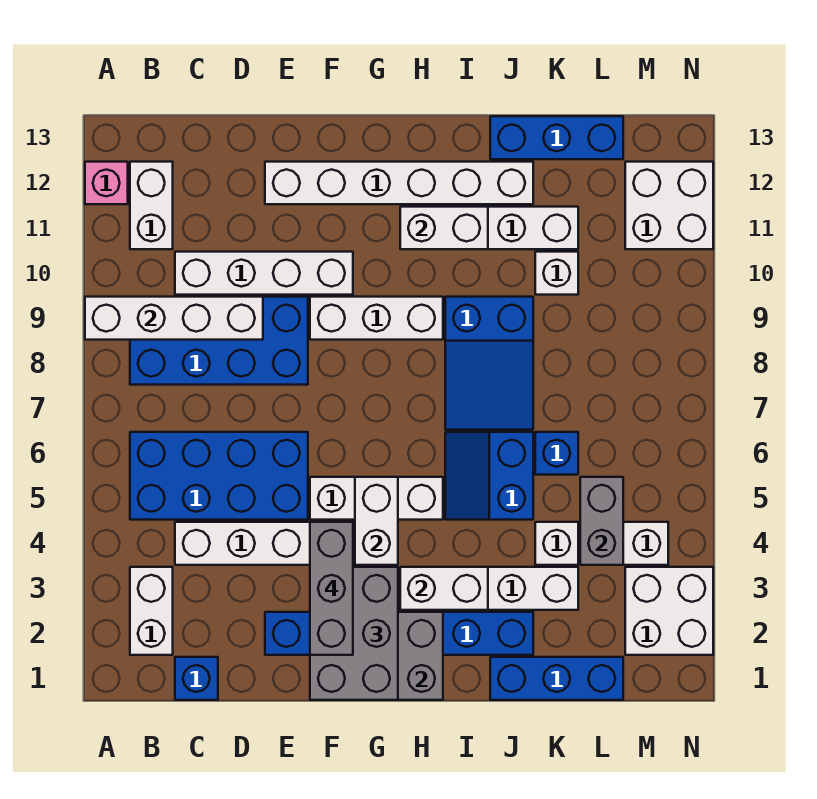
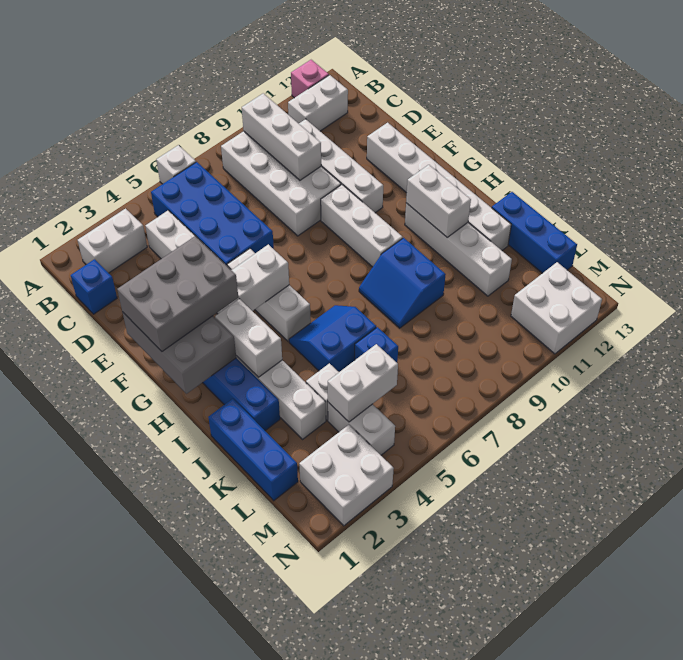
white 1x4 brick [85,297,263,340] -> white 1x3 brick [242,93,321,180]
blue 2x4 brick [130,297,308,385] -> white 2x4 brick [221,131,341,236]
grey 1x3 brick [310,522,353,655] -> none
blue 2x3 slope [445,297,533,430] -> blue 2x2 slope [359,238,446,328]
white 1x1 brick [535,252,578,295] -> white 1x1 brick moved to [156,145,196,184]
grey 1x2 brick [580,477,623,565] -> white 1x2 brick [328,344,398,422]

